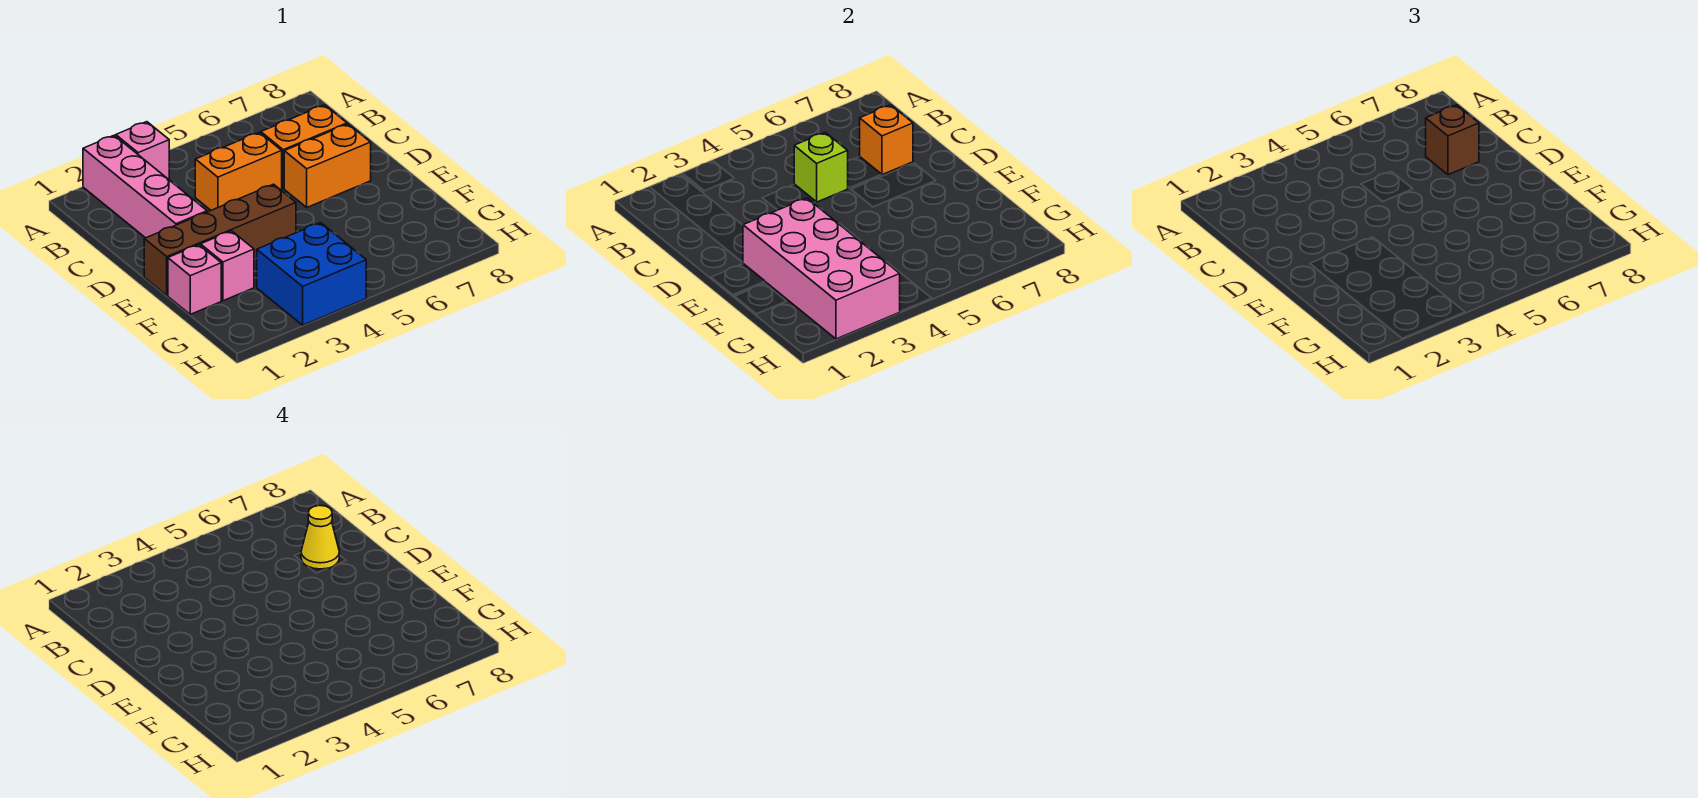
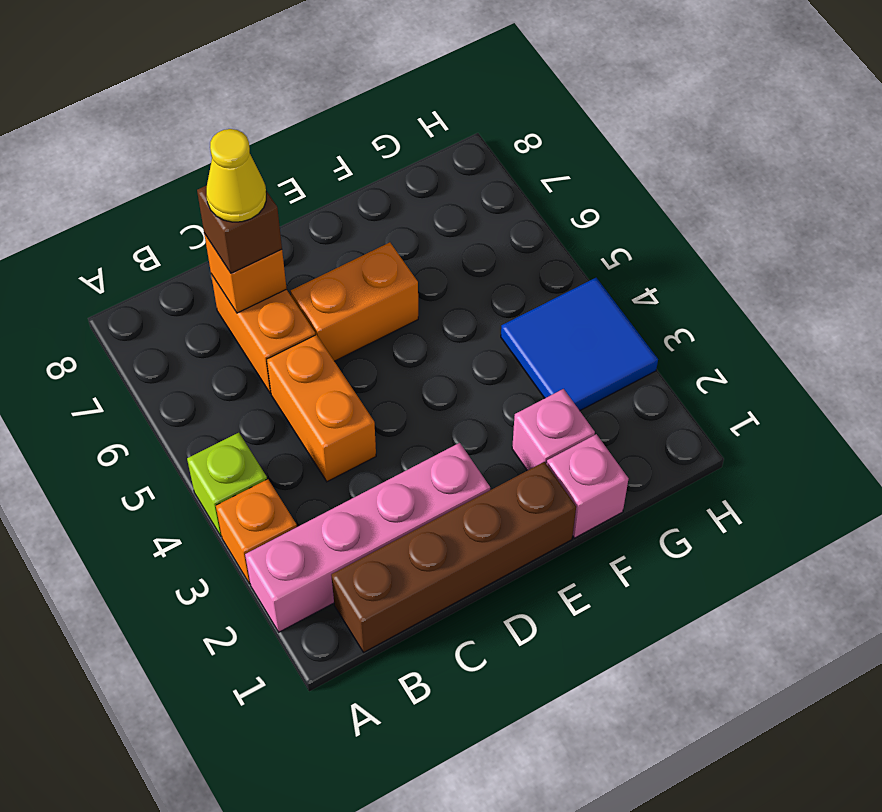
pink 1x1 brick [116,122,169,179] -> orange 1x1 brick [216,479,297,584]
lime 1x1 brick [794,132,848,202] -> lime 1x1 brick moved to [187,433,267,536]
orange 1x2 brick [284,124,371,207] -> orange 1x2 brick turned to [291,242,418,361]
brown 1x4 brick [144,184,296,295] -> brown 1x4 brick turned to [331,462,576,652]
pink 2x4 brick [743,198,900,339] -> none
blue 2x2 brick [257,223,366,325] -> blue 2x2 tile [501,278,658,411]

